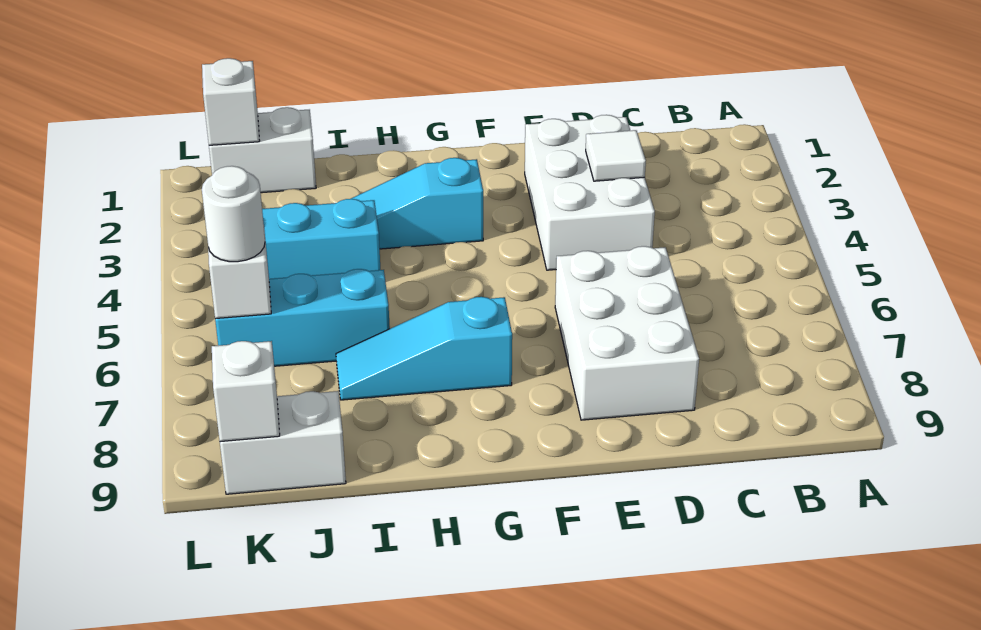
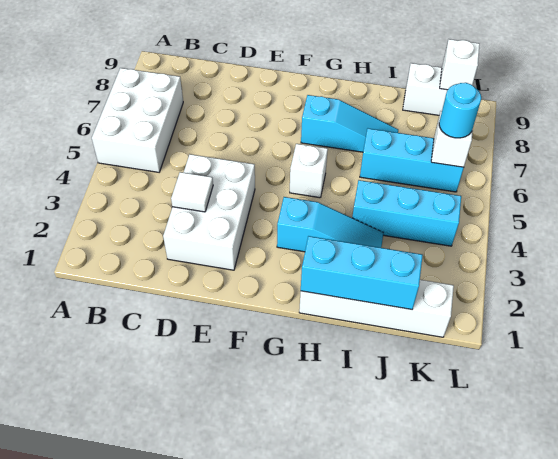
white 2x3 brick [555,246,699,420] -> white 2x3 brick moved to [92,68,183,172]
none -> cyan 1x3 brick [301,236,423,310]
white 1x2 brick [209,107,316,193] -> white 1x4 brick [299,280,454,337]
white 1x1 brick [202,58,259,145] -> white 1x1 brick moved to [290,144,328,198]
white 1x1 round brick [202,166,265,262] -> cyan 1x1 round brick [439,83,481,138]

